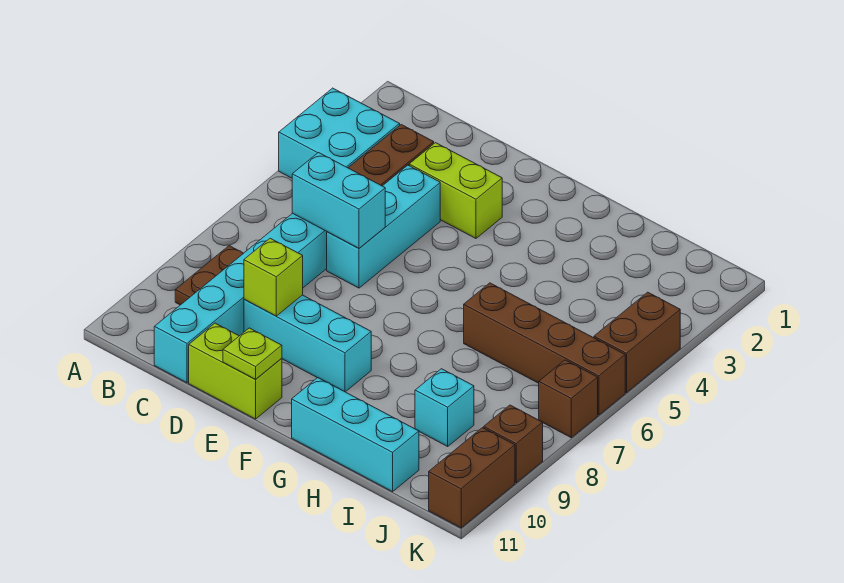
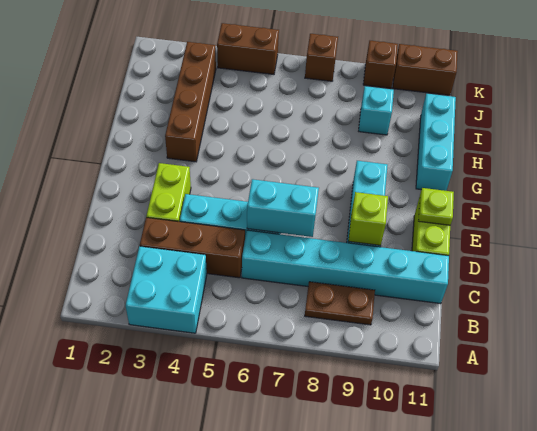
cyan 1x2 brick [292,153,385,248] -> cyan 1x2 brick turned to [247,179,319,237]
brown 1x4 brick [464,283,625,415] -> brown 1x4 brick moved to [165,42,216,162]

